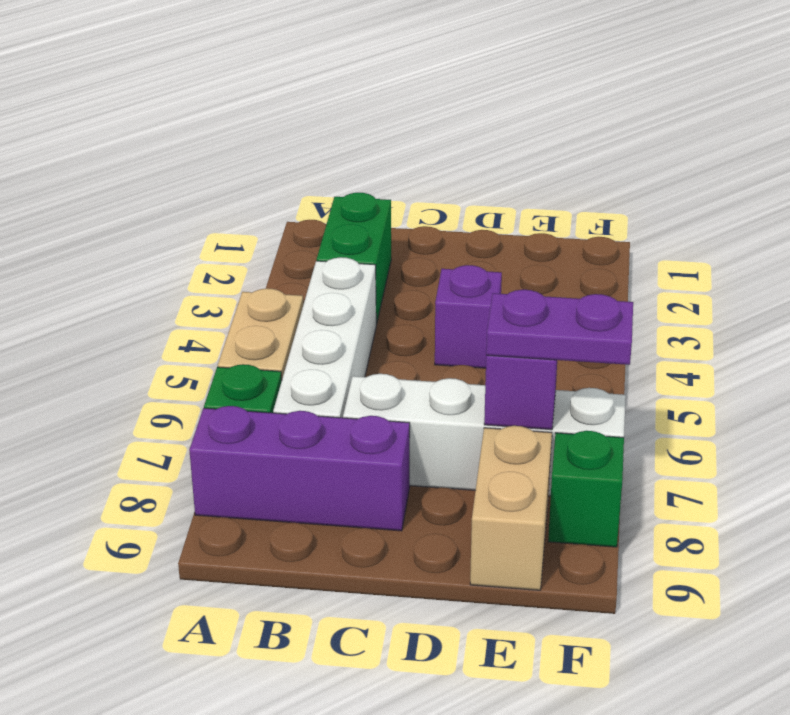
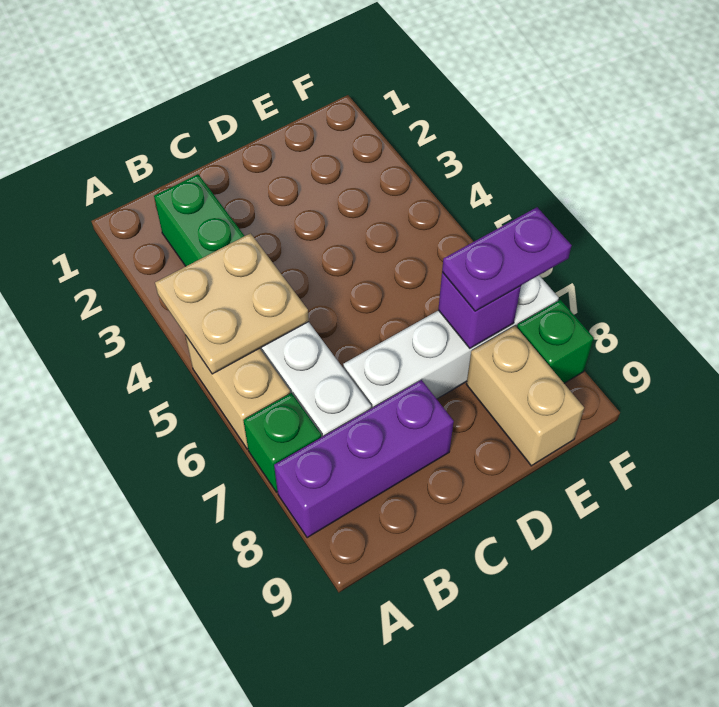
none -> tan 2x2 plate [155,233,309,374]
purple 1x1 brick [435,265,502,368] -> none

